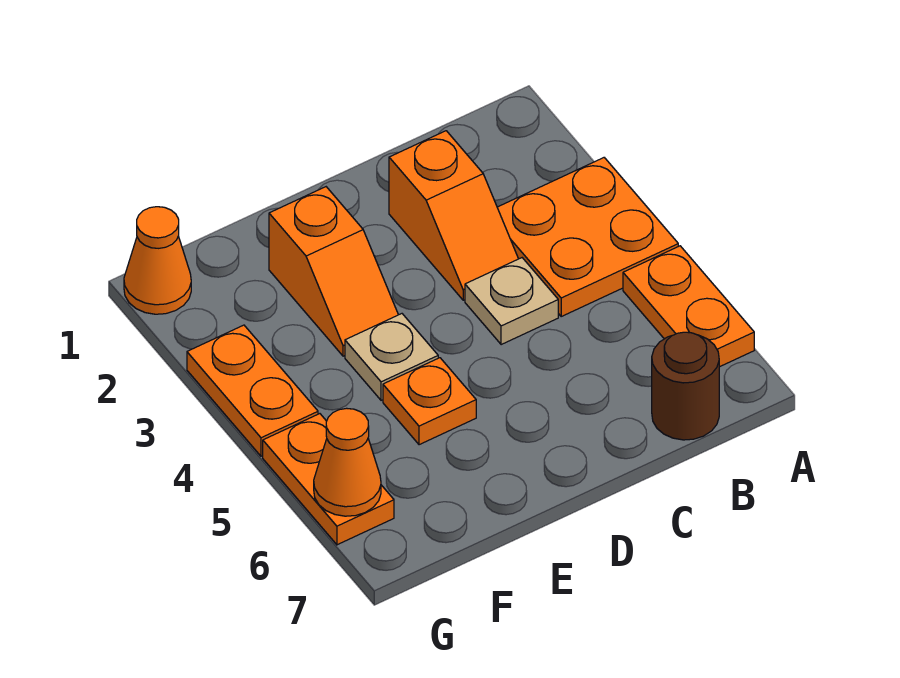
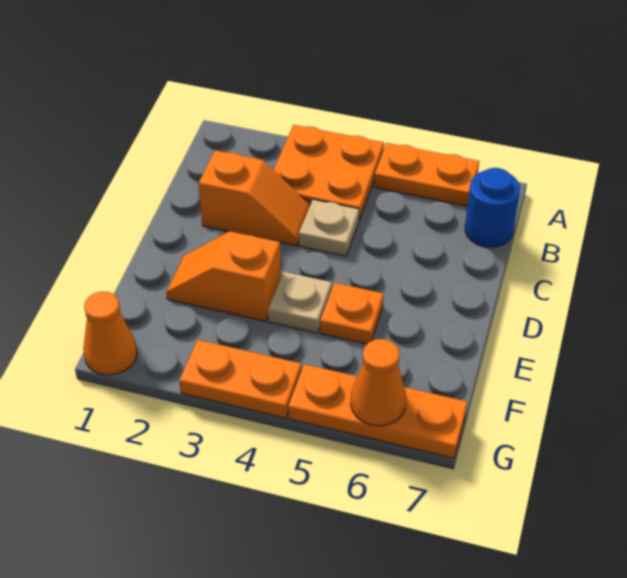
brown 1x1 round brick [652,332,719,440] -> blue 1x1 round brick [465,168,520,247]
orange 1x2 slope [269,187,398,356] -> orange 1x2 slope turned to [166,231,281,321]
orange 1x2 plate [263,414,394,545] -> orange 1x3 plate [288,364,467,458]

